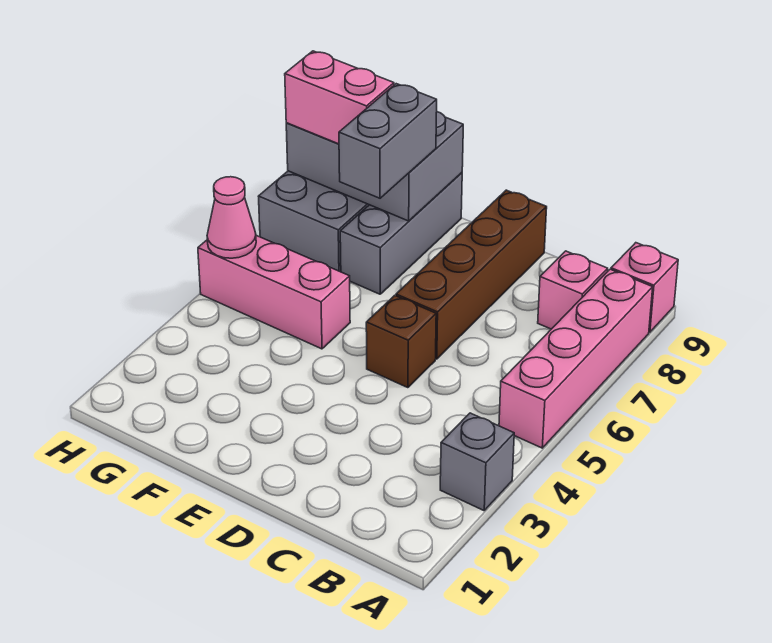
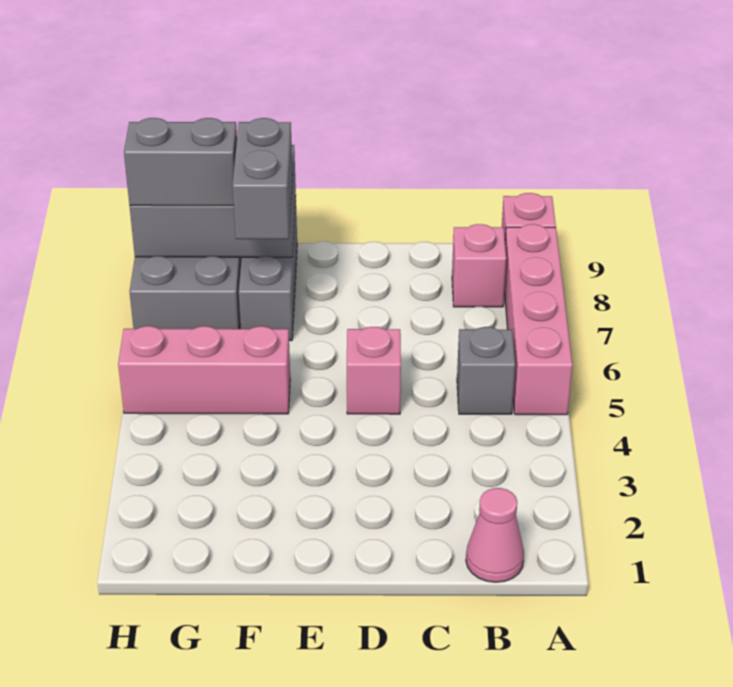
grey 1x1 brick [440,413,514,511] -> grey 1x1 brick moved to [457,327,515,414]
brown 1x1 brick [366,295,436,388] -> pink 1x1 brick [347,327,401,414]
brown 1x4 brick [396,190,547,359] -> none
pink 1x2 brick [285,51,394,144] -> grey 1x2 brick [124,118,237,206]
pink 1x1 cone [207,177,256,258] -> pink 1x1 cone moved to [466,488,524,582]

